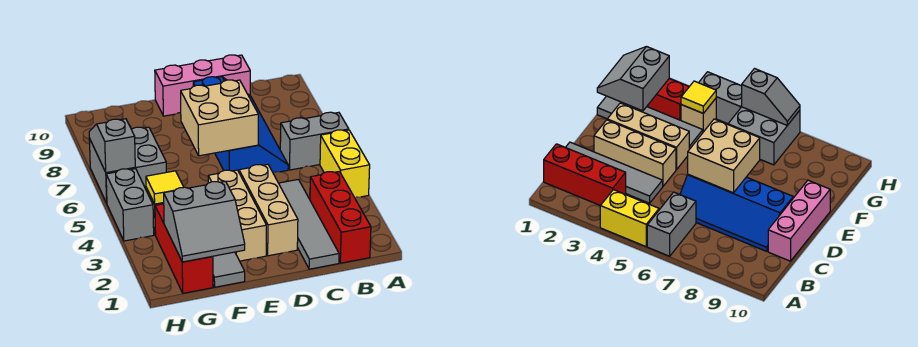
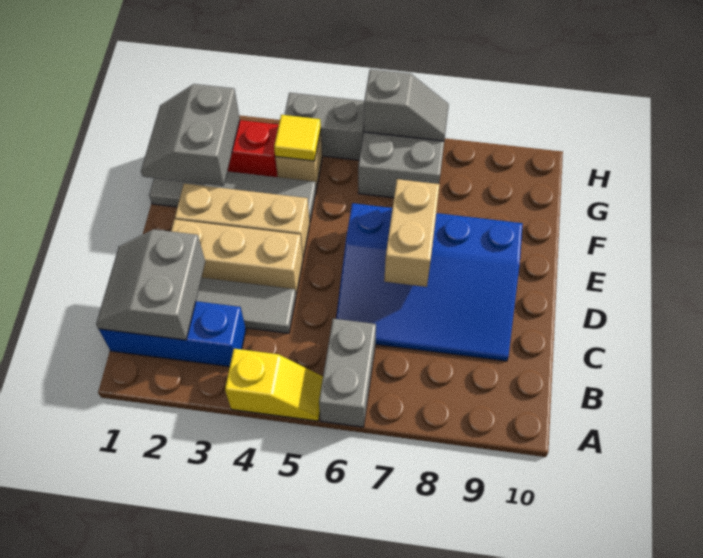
yellow 1x2 brick [320,130,370,198] -> yellow 1x2 slope [225,349,323,421]
red 1x3 brick [310,171,371,263] -> blue 1x3 brick [99,301,246,367]
none -> grey 2x2 slope [96,229,205,340]
blue 2x4 slope [193,77,288,173] -> blue 3x4 slope [336,203,523,361]
pink 1x3 brick [155,55,250,116] -> none
tan 2x2 brick [181,80,258,156] -> tan 1x2 brick [384,179,440,287]

